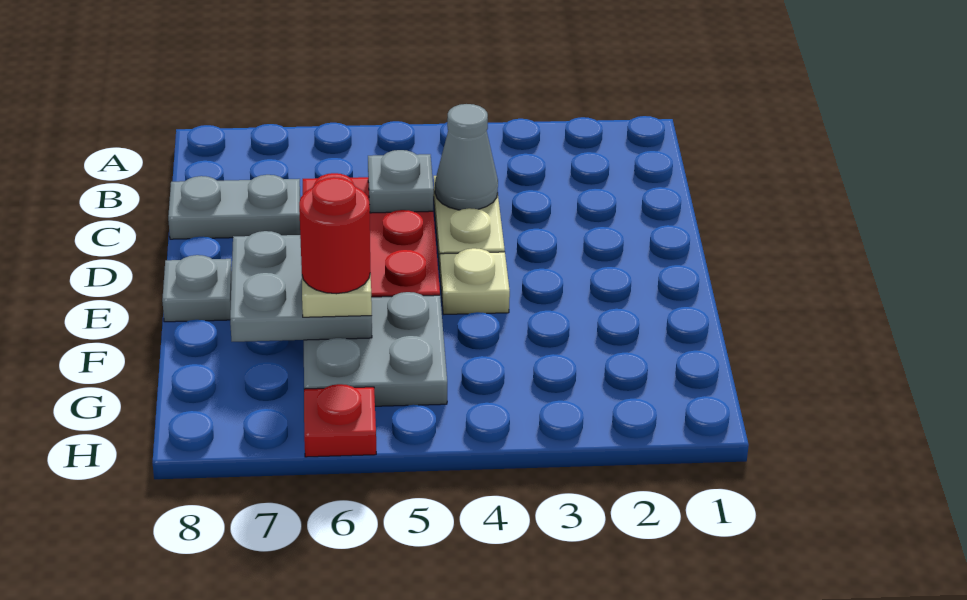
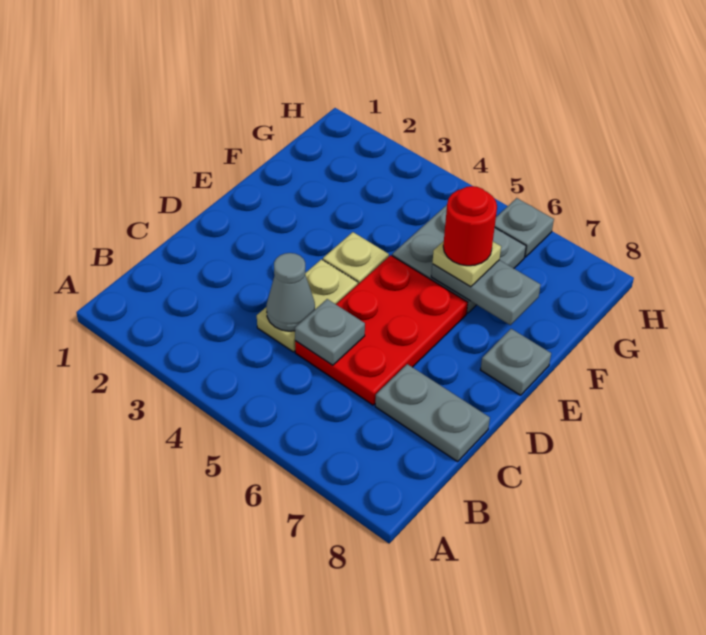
grey 2x2 plate [230,231,372,342] -> grey 1x2 plate [431,260,541,325]
red 1x1 plate [304,384,376,457] -> grey 1x1 plate [495,198,554,257]

